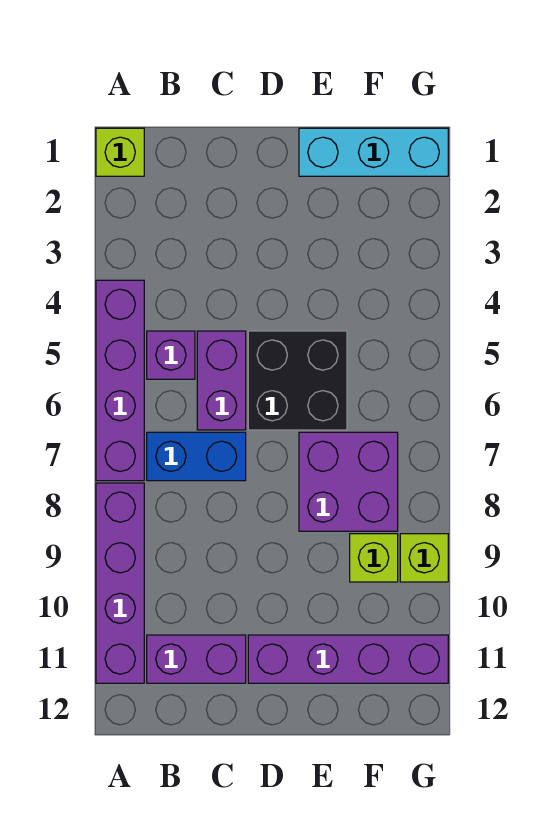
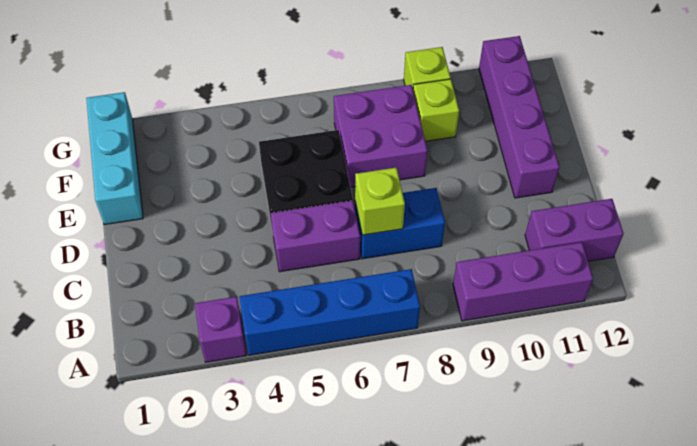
lime 1x1 brick [96,128,144,176] -> lime 1x1 brick moved to [355,168,405,235]
purple 1x4 brick [96,280,144,481] -> blue 1x4 brick [239,269,420,355]
purple 1x4 brick [96,483,144,683] -> purple 1x3 brick [453,242,593,321]
purple 1x1 brick [147,331,195,379] -> purple 1x1 brick moved to [195,297,246,362]
blue 1x2 brick [147,432,246,481] -> blue 1x2 brick turned to [355,188,445,259]
purple 1x2 brick [147,635,246,683] -> purple 1x2 brick turned to [525,199,624,261]

